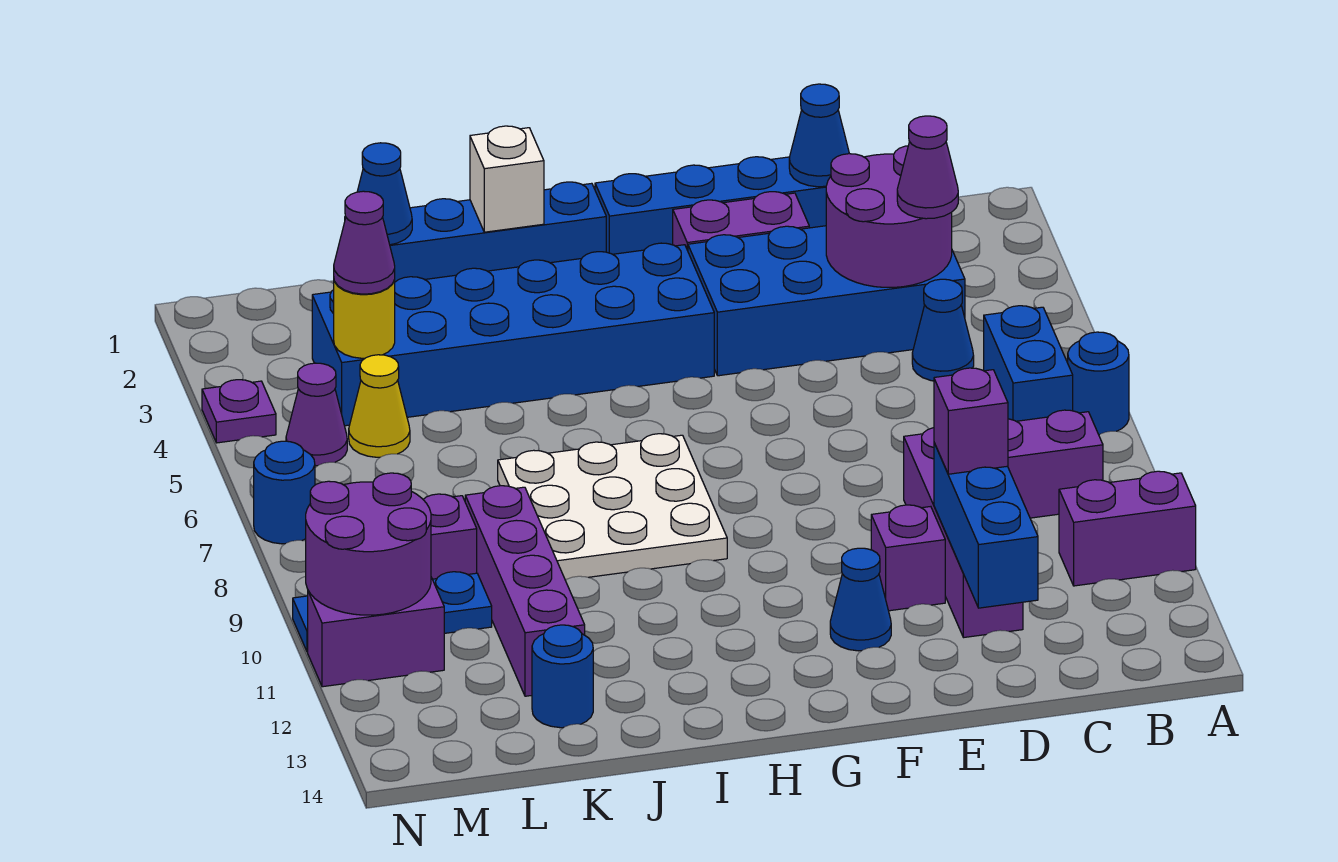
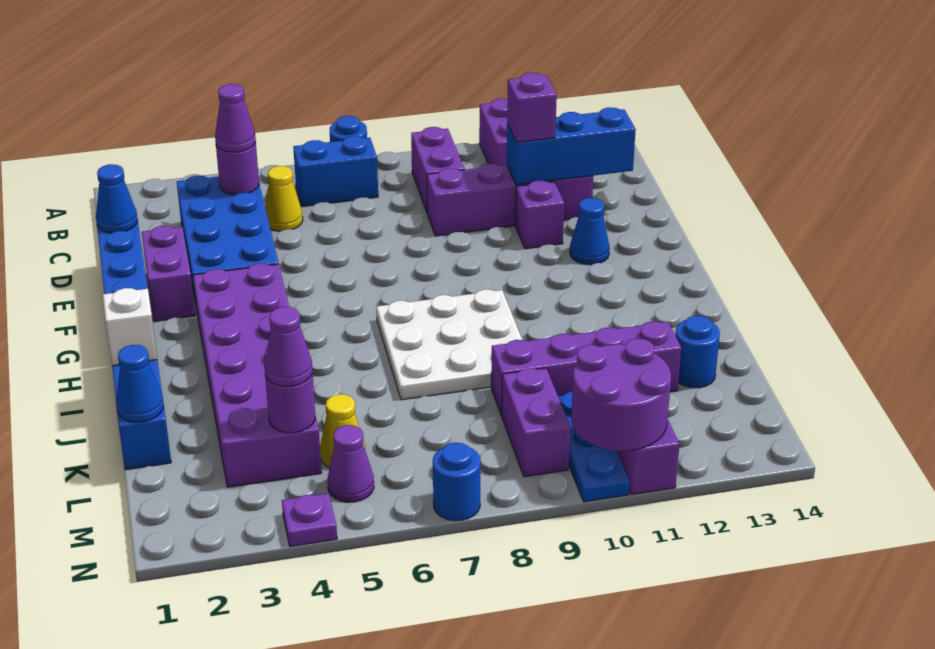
purple 2x2 round brick [826,146,952,287] -> purple 1x1 round brick [216,142,259,195]
blue 1x1 cone [912,279,974,381] -> yellow 1x1 cone [265,166,303,231]
blue 2x6 brick [312,243,714,426] -> purple 2x6 brick [193,263,322,487]
yellow 1x1 round brick [334,280,395,358] -> purple 1x1 round brick [265,371,315,433]

